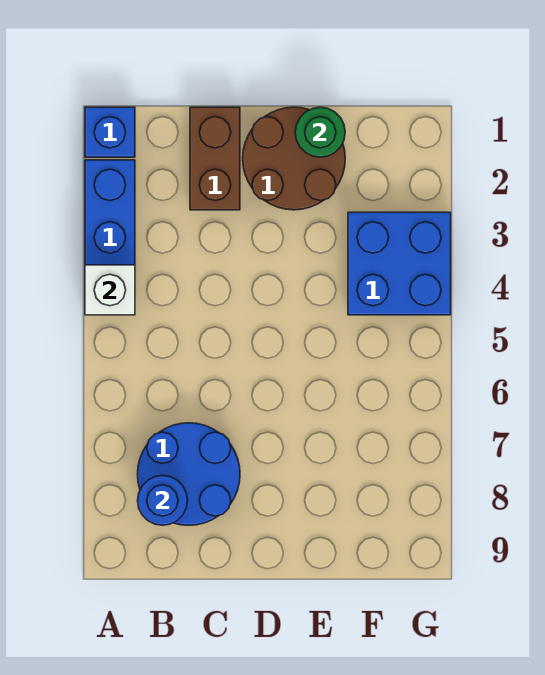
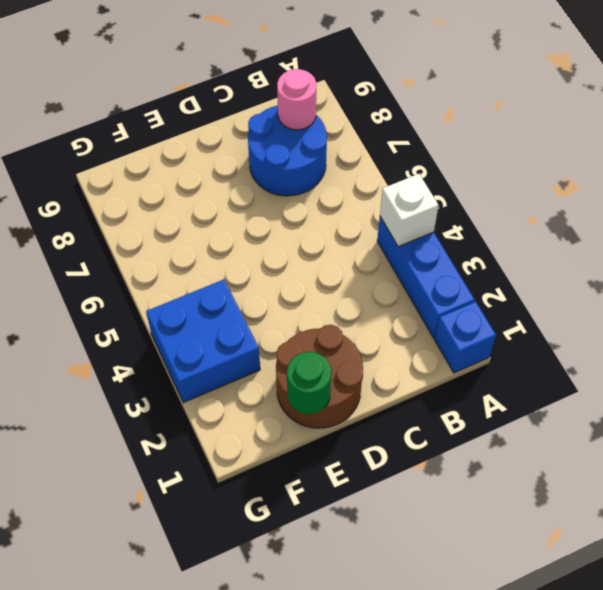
blue 1x1 round brick [138,475,188,525] -> pink 1x1 round brick [277,69,316,130]
brown 1x2 brick [190,107,240,210] -> none

